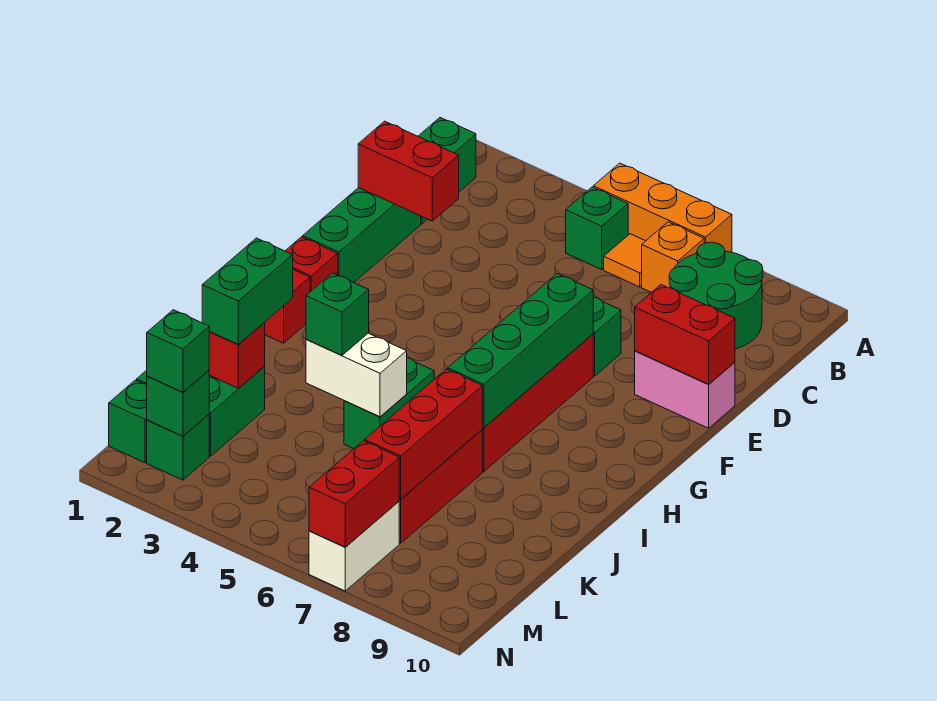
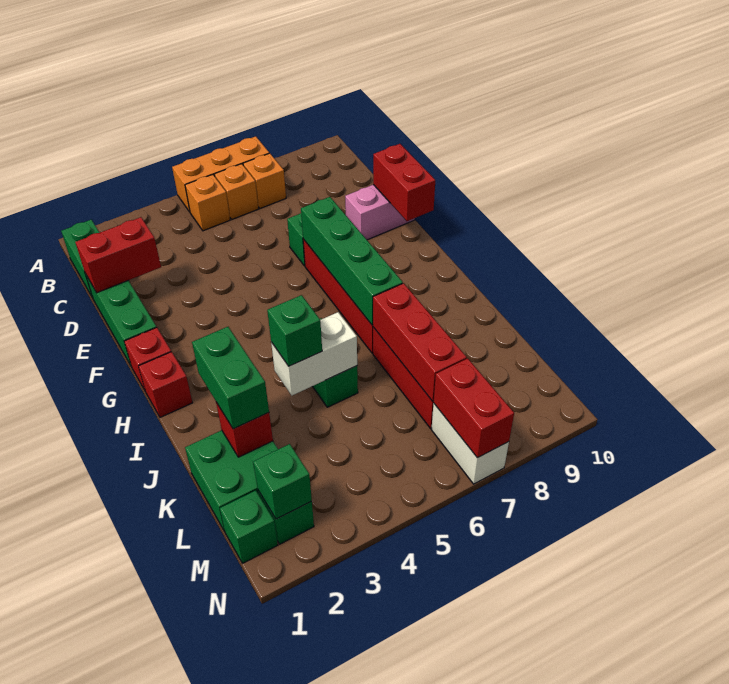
green 1x1 brick [566,187,628,269] -> orange 1x1 brick [185,175,230,231]
orange 1x1 tile [604,234,645,287] -> orange 1x1 brick [214,164,258,219]
green 2x2 round brick [669,242,763,349] -> none
red 1x2 brick [635,285,735,384] -> red 1x2 brick turned to [373,144,435,221]
green 1x1 brick [147,310,209,392] -> none

